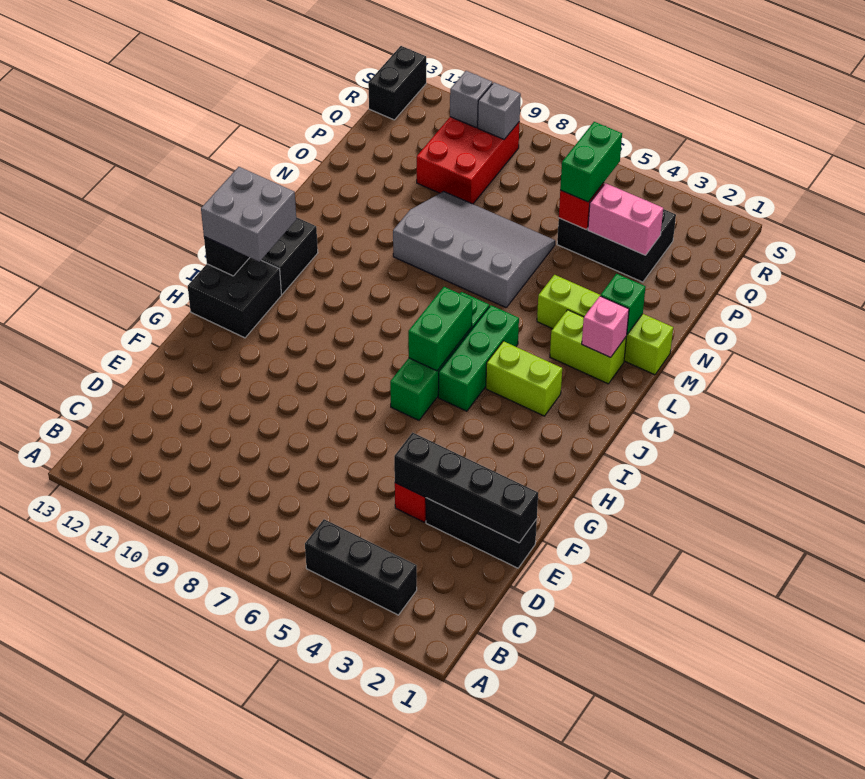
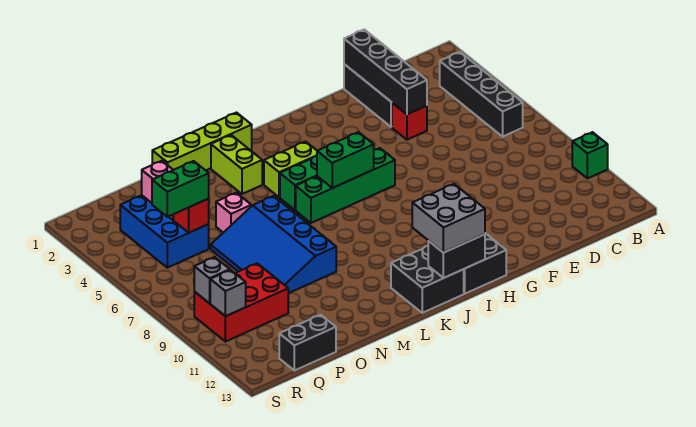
black 1x3 brick [305,519,417,615] -> black 1x4 brick [440,52,523,137]
lime 1x2 brick [486,341,562,416] -> lime 1x2 brick turned to [264,142,317,197]
pink 1x1 brick [582,296,629,357] -> pink 1x1 brick moved to [216,193,251,233]
lime 1x4 brick [537,275,673,375] -> lime 1x4 brick turned to [152,113,252,170]
green 1x1 brick [600,274,645,334] -> green 1x1 brick moved to [572,132,608,178]
grey 3x4 slope [393,191,555,307] -> blue 3x4 slope [211,196,336,293]
black 2x3 brick [557,209,676,282] -> blue 2x3 brick [120,195,209,268]
black 1x2 brick [368,46,426,120] -> black 1x2 brick moved to [279,315,336,371]

